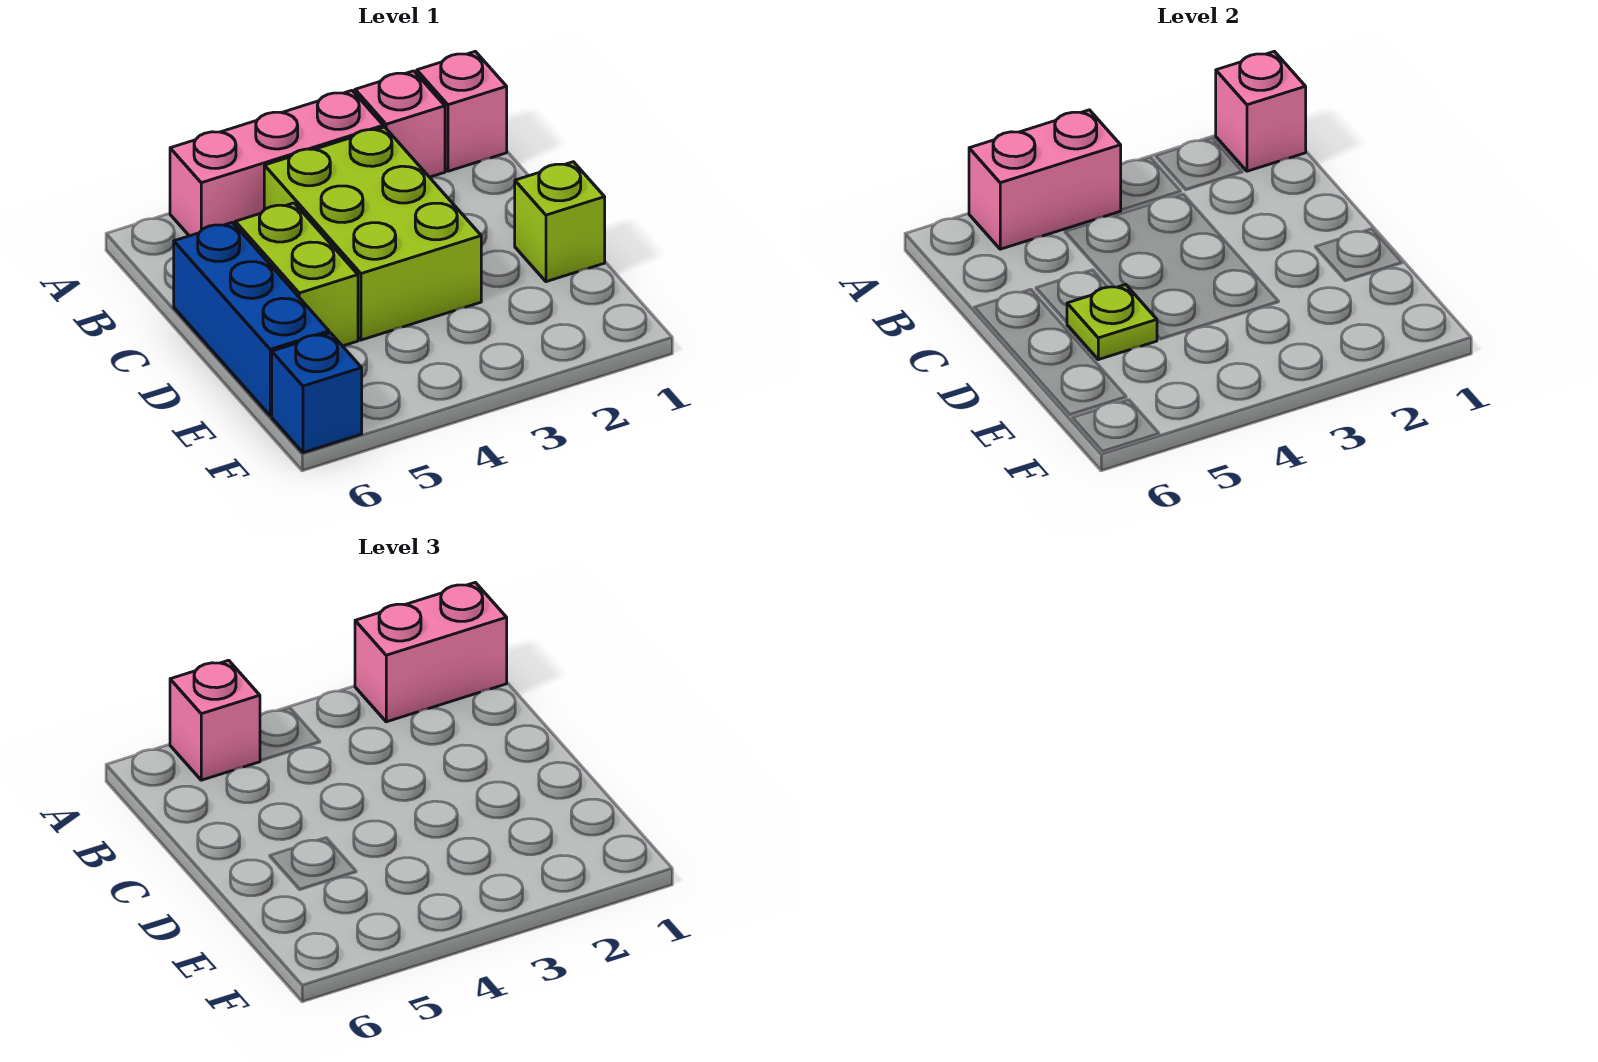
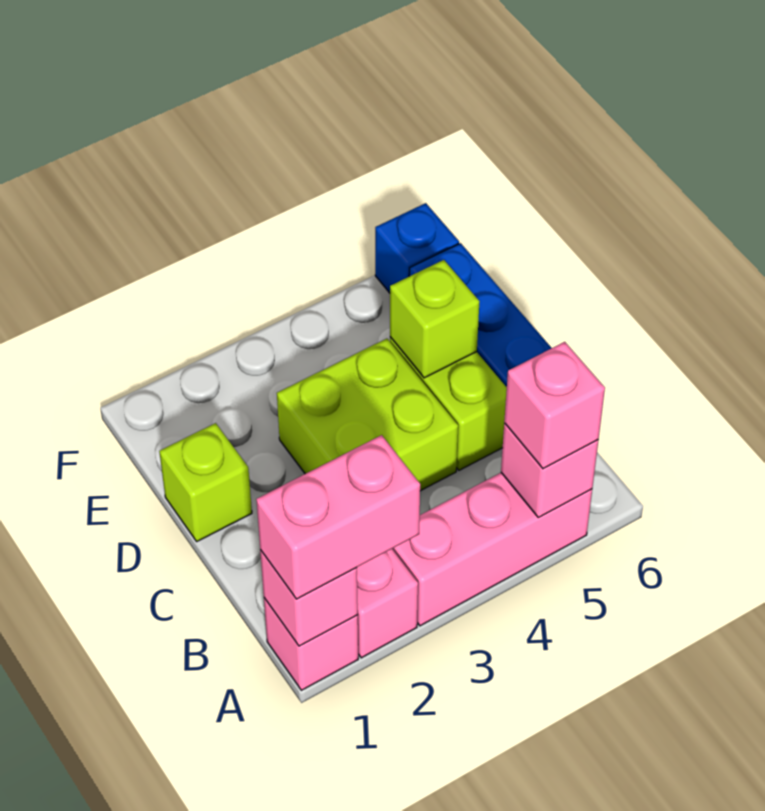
pink 1x2 brick [969,110,1121,249] -> pink 1x1 brick [501,423,598,517]
lime 2x3 brick [264,127,481,340] -> lime 2x2 brick [277,339,458,491]
lime 1x1 plate [1067,284,1157,360] -> lime 1x1 brick [390,260,480,378]

